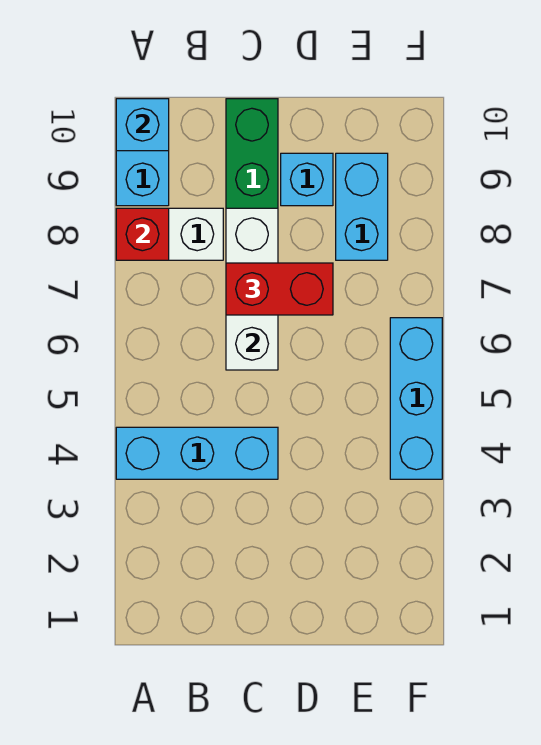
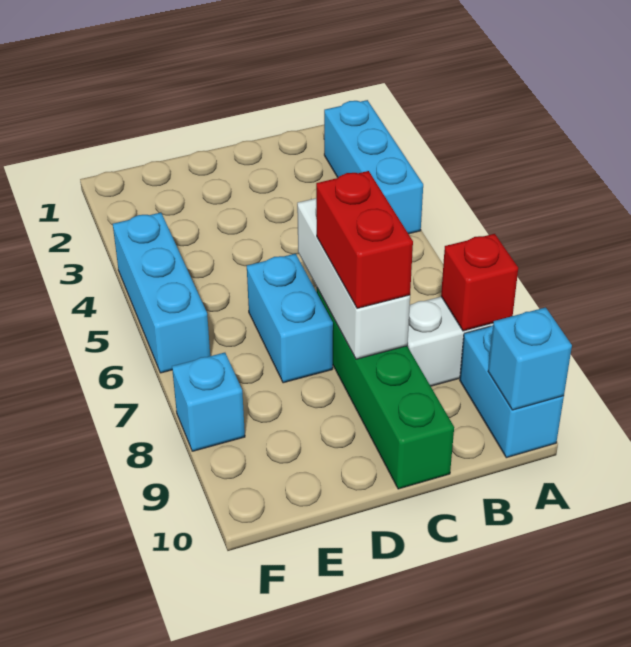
cyan 1x3 brick [116,427,278,479] -> cyan 1x3 brick turned to [324,100,423,234]
red 1x2 brick [226,263,333,315] -> red 1x2 brick turned to [316,171,413,308]
cyan 1x1 brick [281,153,333,206] -> cyan 1x1 brick moved to [172,353,245,451]
cyan 1x2 brick [336,153,388,260] -> cyan 1x2 brick moved to [247,254,333,383]

